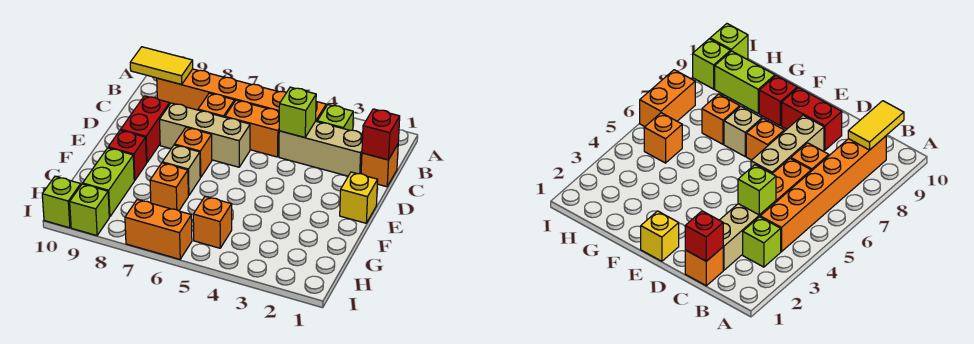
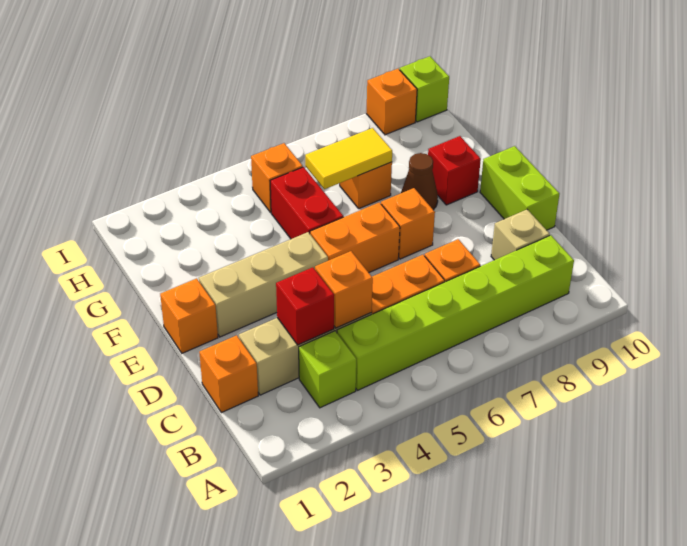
orange 1x6 brick [157,69,326,122] -> lime 1x6 brick [337,235,574,390]
yellow 1x2 tile [130,47,193,84] -> yellow 1x2 tile moved to [305,128,392,189]
red 1x1 brick [362,109,400,160] -> red 1x1 brick moved to [276,267,334,345]
lime 1x1 brick [279,87,316,138] -> orange 1x1 brick [315,251,373,328]
tan 1x3 brick [160,103,250,167] -> tan 1x3 brick moved to [199,232,328,337]
red 1x2 brick [121,96,170,163] -> red 1x2 brick moved to [270,167,343,239]
yellow 1x1 brick [340,172,378,223] -> orange 1x1 brick [160,278,218,353]
tan 1x1 brick [162,145,201,196] -> tan 1x1 brick moved to [491,210,550,260]
none -> brown 1x1 cone [401,153,438,210]
lime 1x2 brick [83,148,134,217] -> lime 1x2 brick moved to [480,146,559,230]
orange 1x2 brick [125,199,192,259] -> orange 1x2 brick moved to [310,202,400,273]
lime 1x1 brick [70,184,109,236] -> orange 1x1 brick [366,69,417,135]

